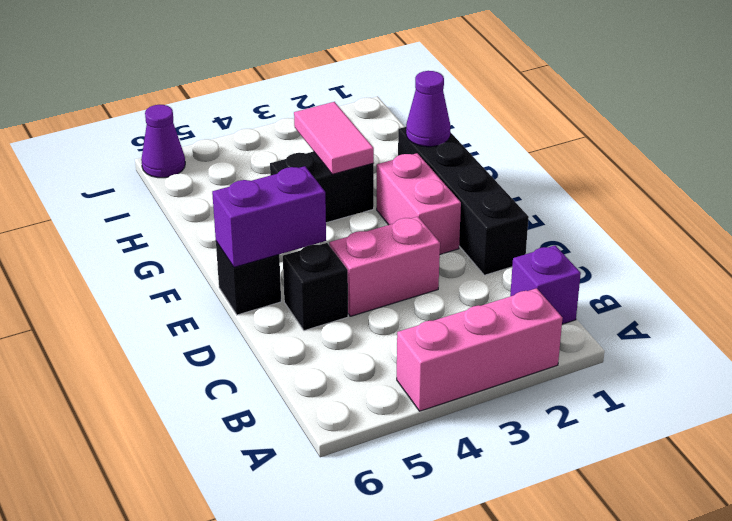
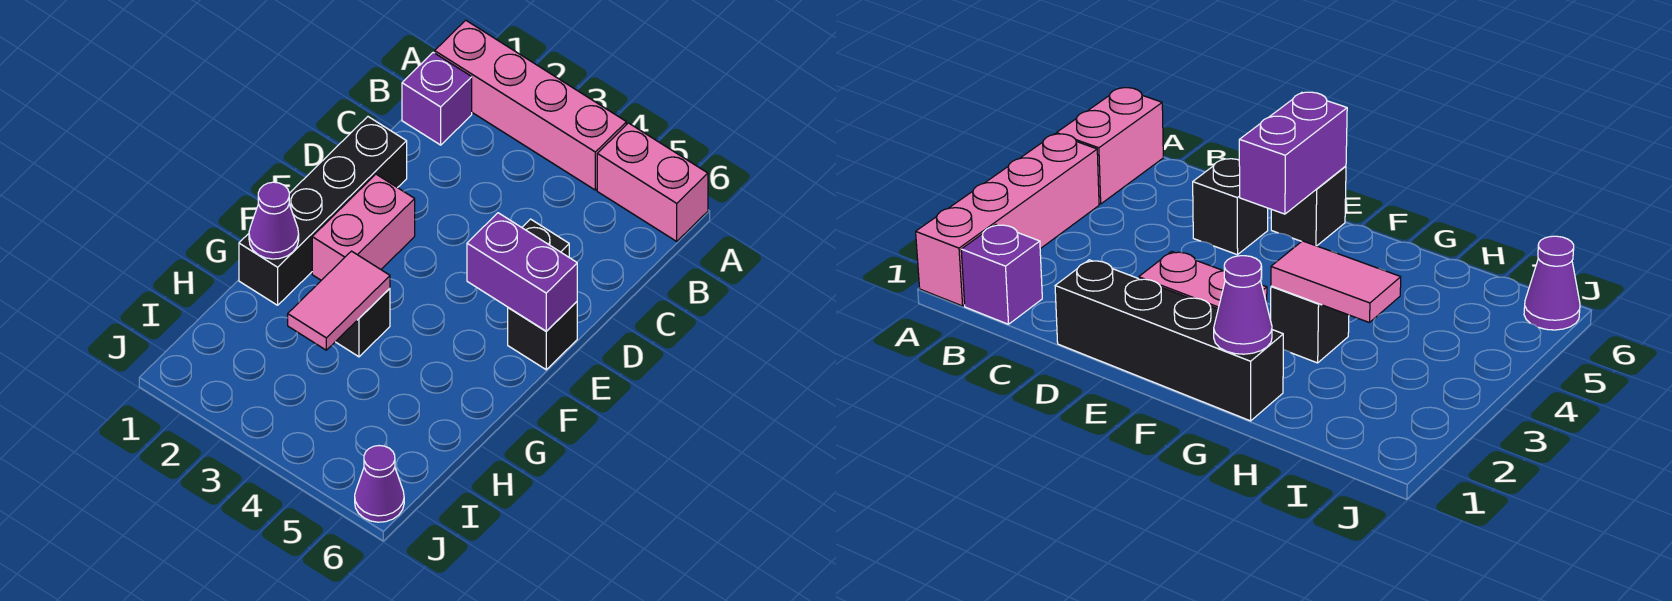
pink 1x3 brick [397,288,562,411] -> pink 1x4 brick [435,20,626,190]
pink 1x2 brick [329,217,440,316] -> pink 1x2 brick moved to [597,123,708,241]
black 1x2 brick [270,151,374,223] -> black 1x1 brick [336,289,390,357]

